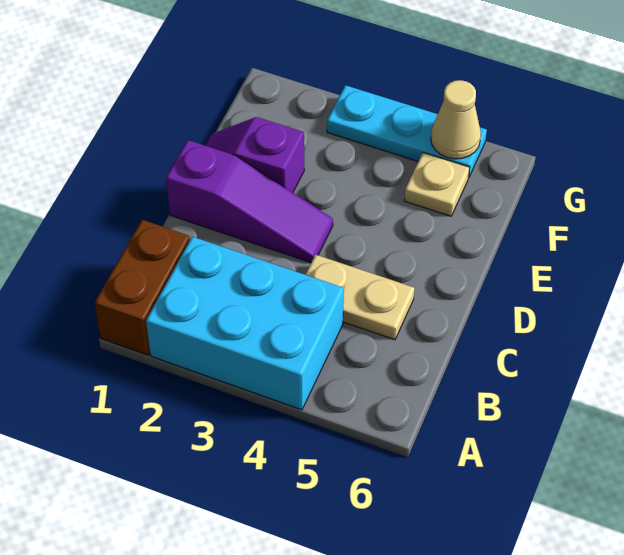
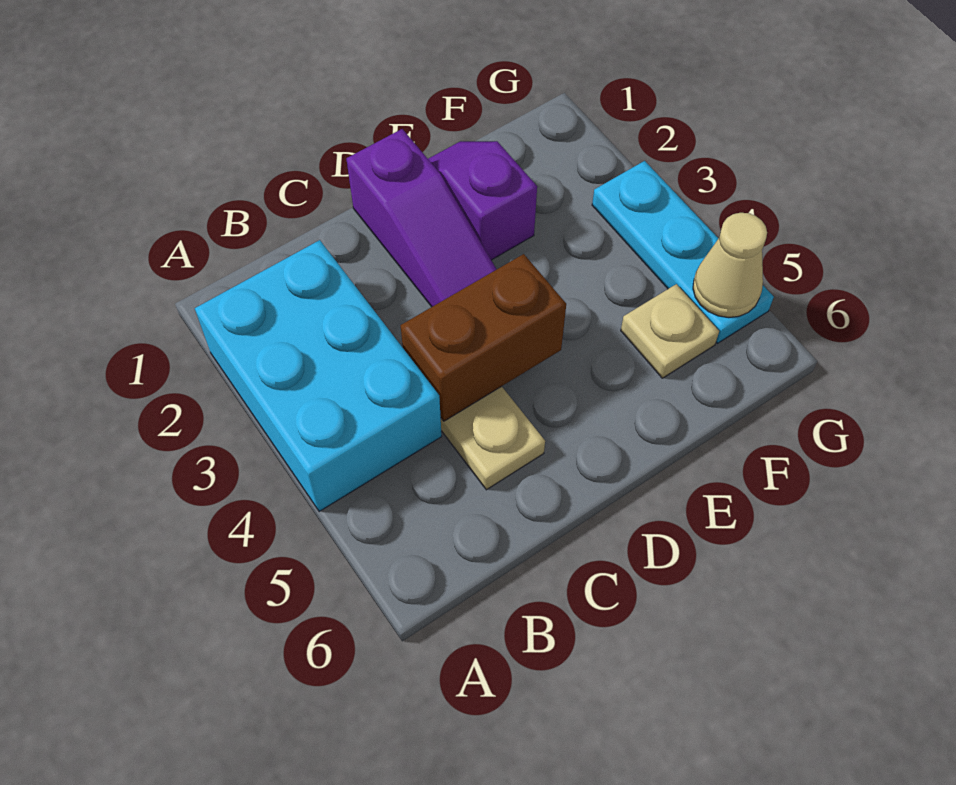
brown 1x2 brick [95,220,190,355] -> brown 1x2 brick moved to [401,254,566,421]

